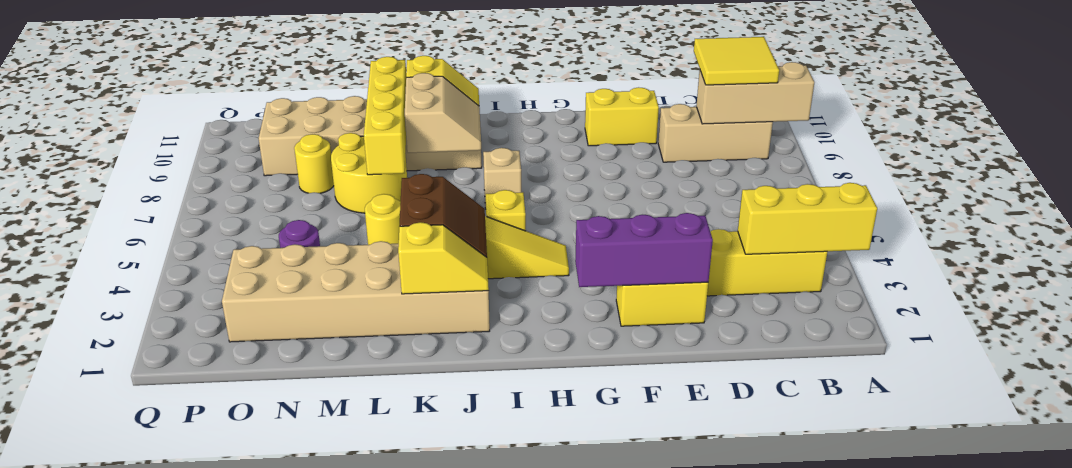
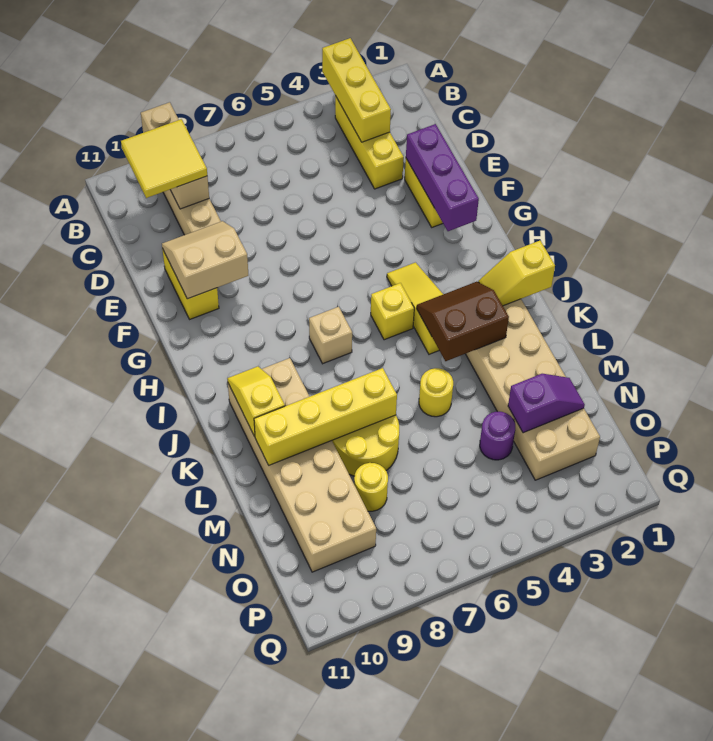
yellow 1x2 slope [398,222,489,294] -> yellow 1x2 slope turned to [478,241,555,306]
tan 2x2 slope [405,73,481,153] -> tan 2x2 slope moved to [162,221,248,299]
none -> purple 1x2 slope [508,374,585,433]

